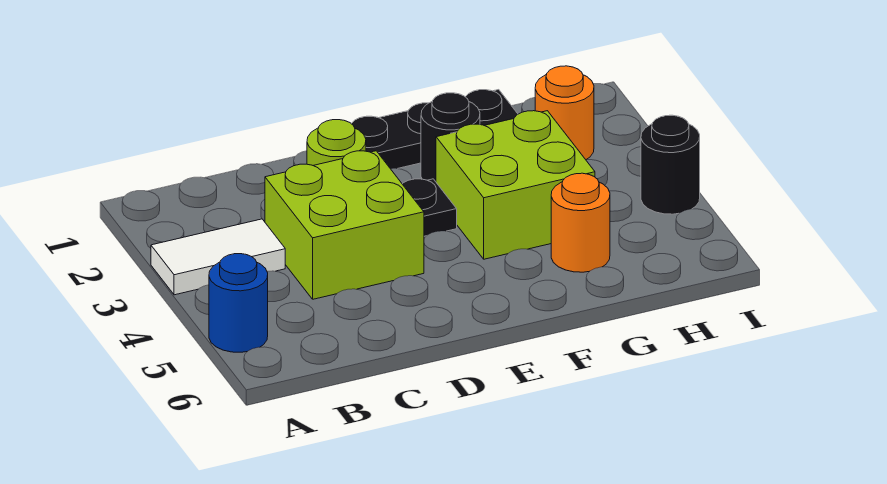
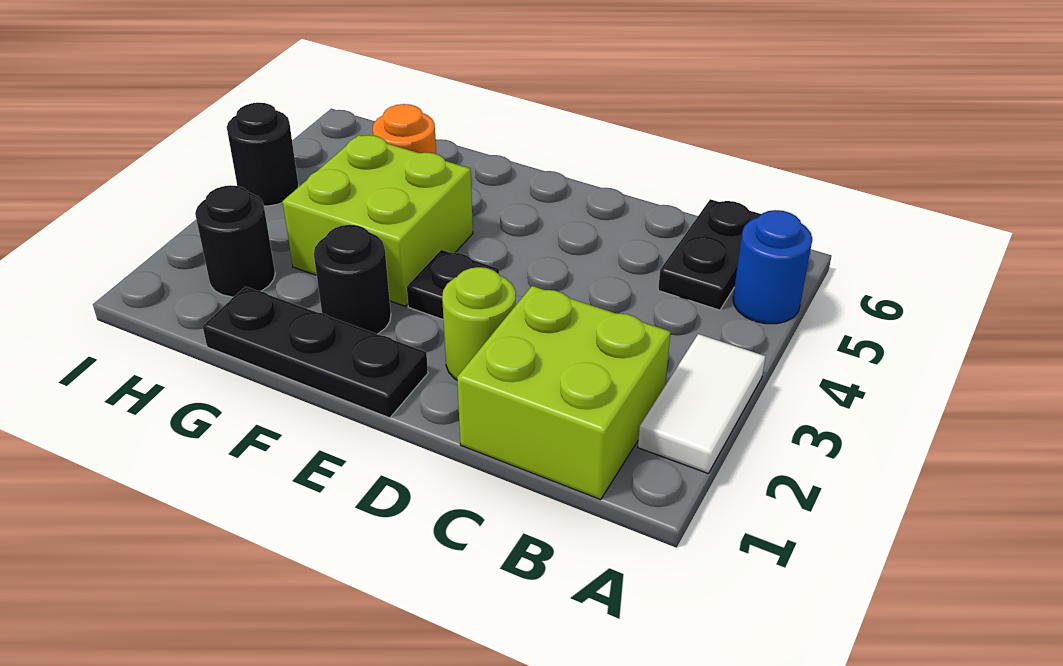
white 1x2 tile [151,219,285,295] -> white 1x2 tile turned to [638,334,766,473]
none -> black 1x2 plate [658,199,761,310]
lime 2x2 brick [265,151,424,299] -> lime 2x2 brick moved to [457,286,671,500]
orange 1x1 round brick [535,66,594,160] -> black 1x1 round brick [195,185,275,297]

